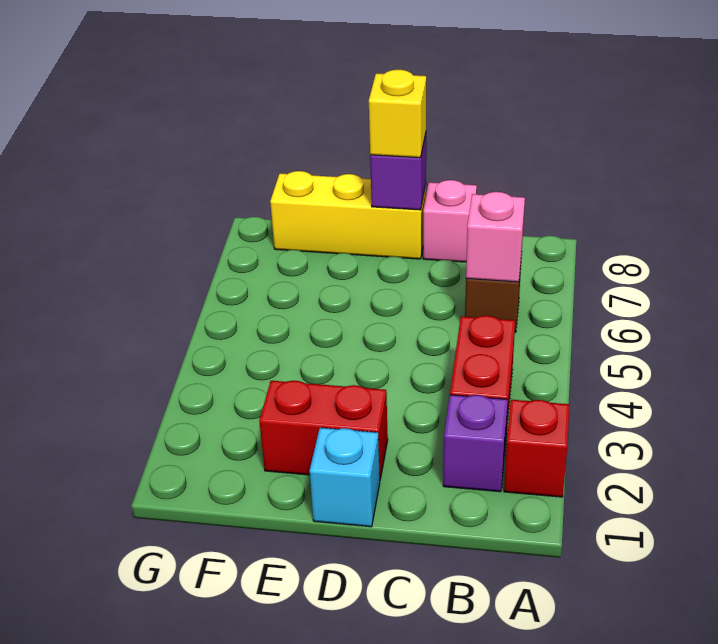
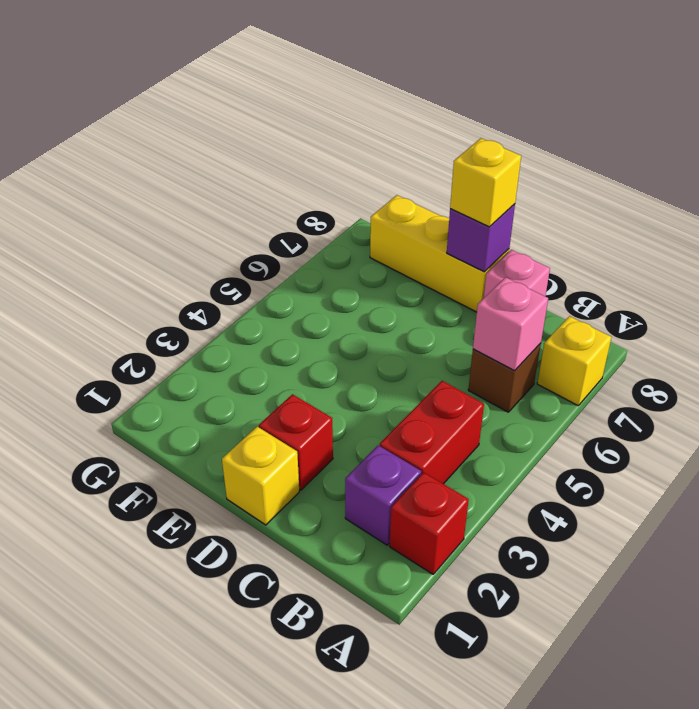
none -> yellow 1x1 brick [537,316,612,405]
cyan 1x1 brick [310,428,380,527] -> yellow 1x1 brick [222,427,299,525]
red 1x2 brick [259,381,388,479] -> red 1x1 brick [259,394,333,490]

